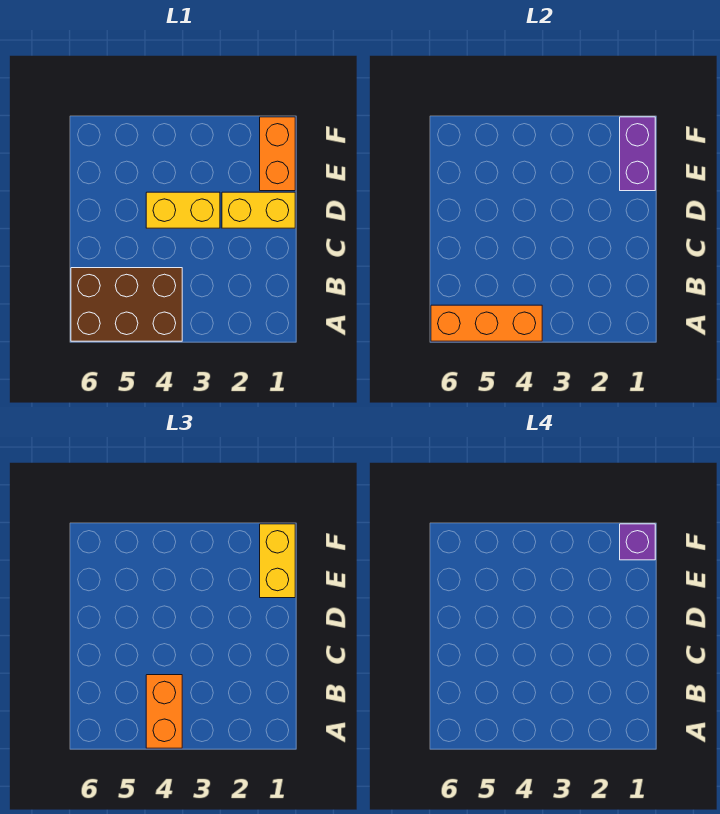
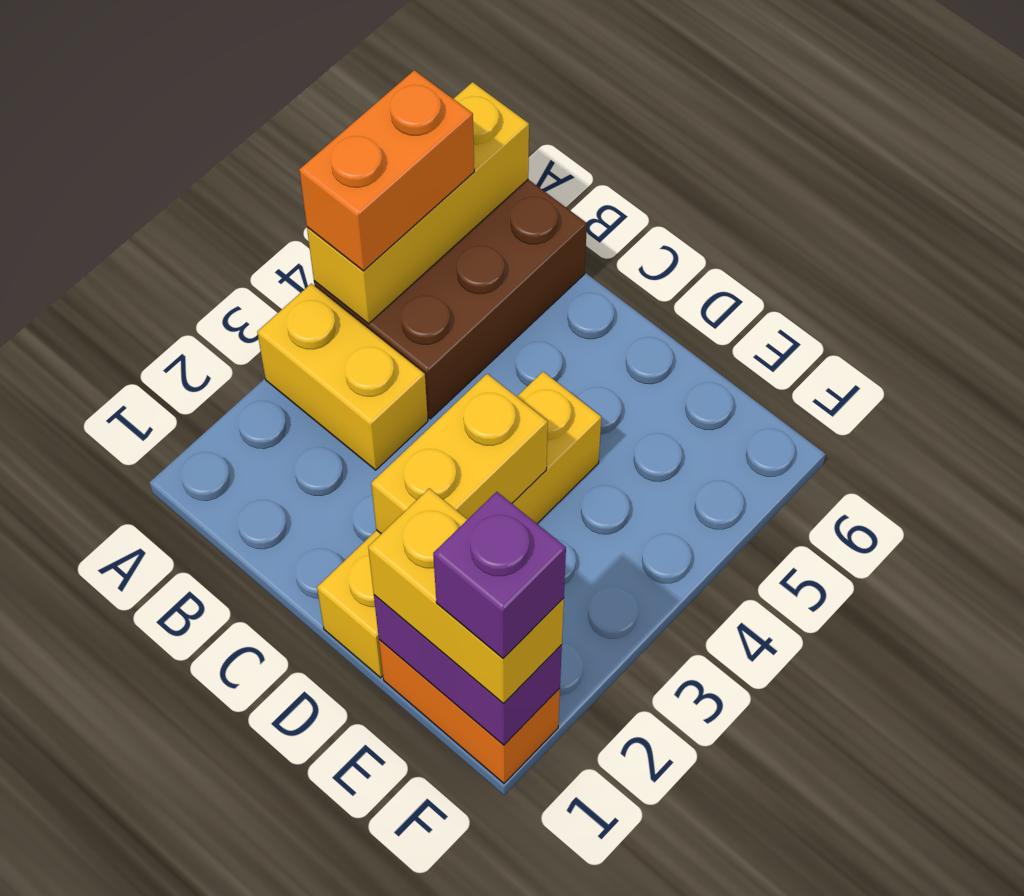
none -> yellow 1x2 brick [257,284,428,470]
orange 1x3 brick [431,305,542,341] -> yellow 1x3 brick [307,82,529,324]
orange 1x2 brick [146,675,182,748] -> orange 1x2 brick turned to [299,70,474,271]
none -> yellow 1x2 brick [371,374,548,534]

